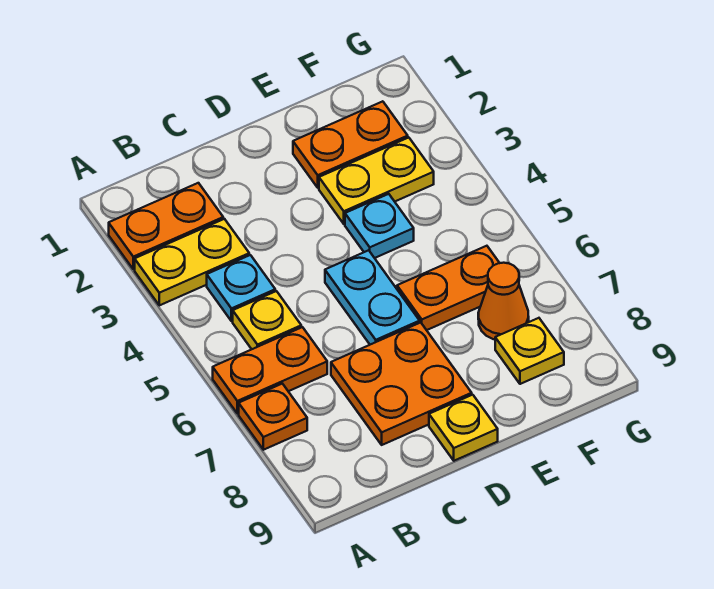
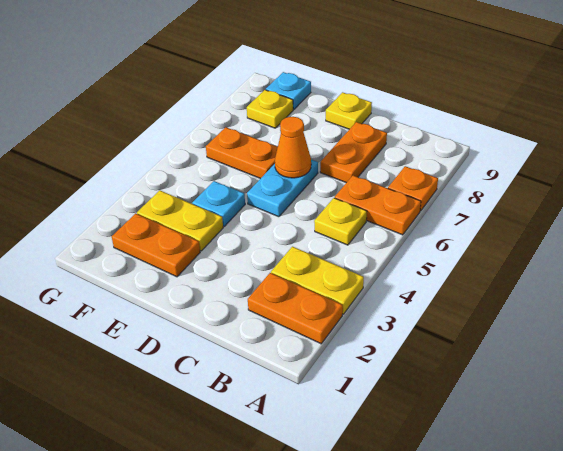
cyan 1x1 plate [207,255,275,321] -> cyan 1x1 plate moved to [266,72,311,109]
orange 2x2 plate [331,323,472,445] -> orange 1x2 plate [320,122,387,183]
orange 1x1 cone [478,263,529,340] -> orange 1x1 cone moved to [275,117,311,178]

